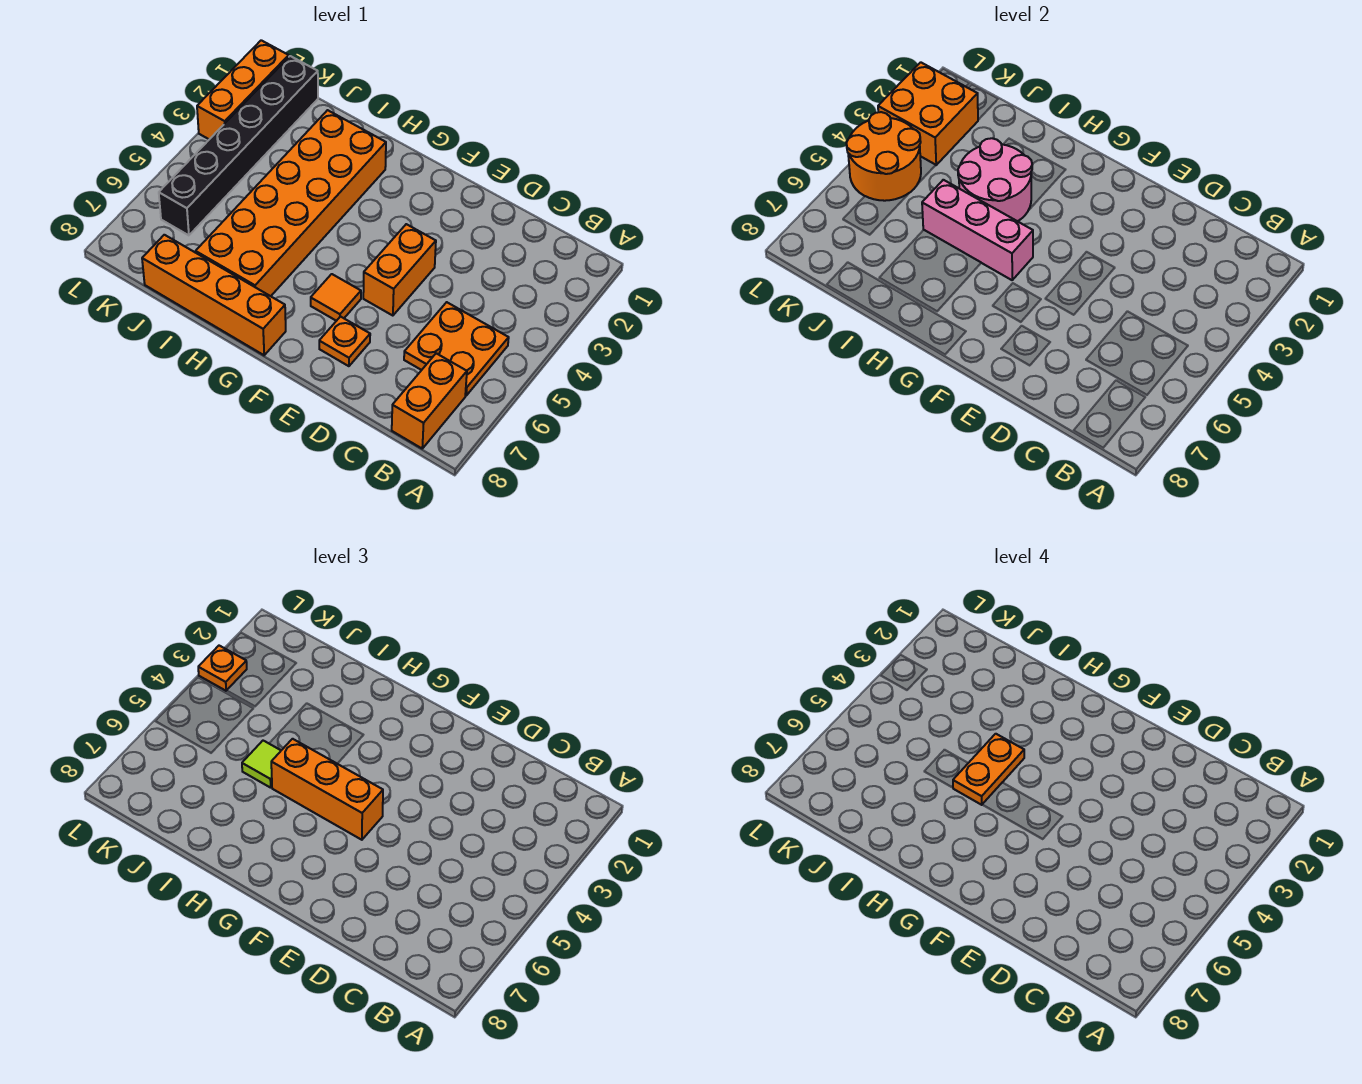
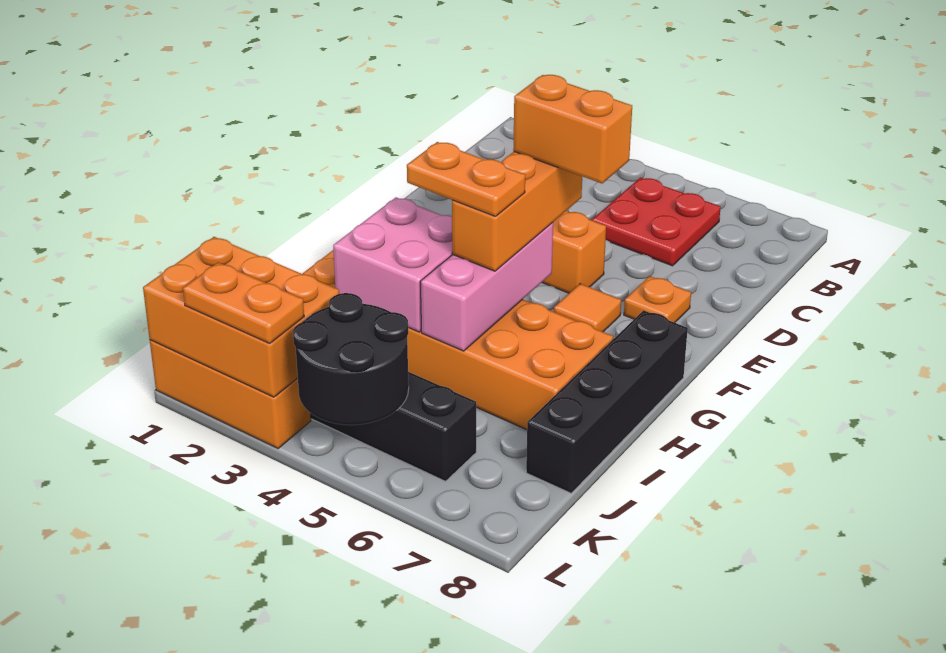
orange 2x2 plate [404,302,509,396] -> red 2x2 plate [592,178,721,266]
orange 1x2 brick [392,353,467,448] -> orange 1x2 brick moved to [513,75,632,183]
orange 1x4 brick [142,235,286,355] -> black 1x4 brick [526,310,688,493]
pink 2x2 round brick [958,138,1032,221] -> pink 2x2 brick [333,197,453,332]
lime 1x1 tile [242,741,281,788] -> none
orange 2x2 brick [878,62,978,165] -> orange 2x3 brick [143,237,339,397]
orange 2x2 round brick [846,112,921,201] -> black 2x2 round brick [293,293,409,425]
orange 1x1 plate [198,646,247,691] -> orange 1x2 plate [183,262,304,344]

